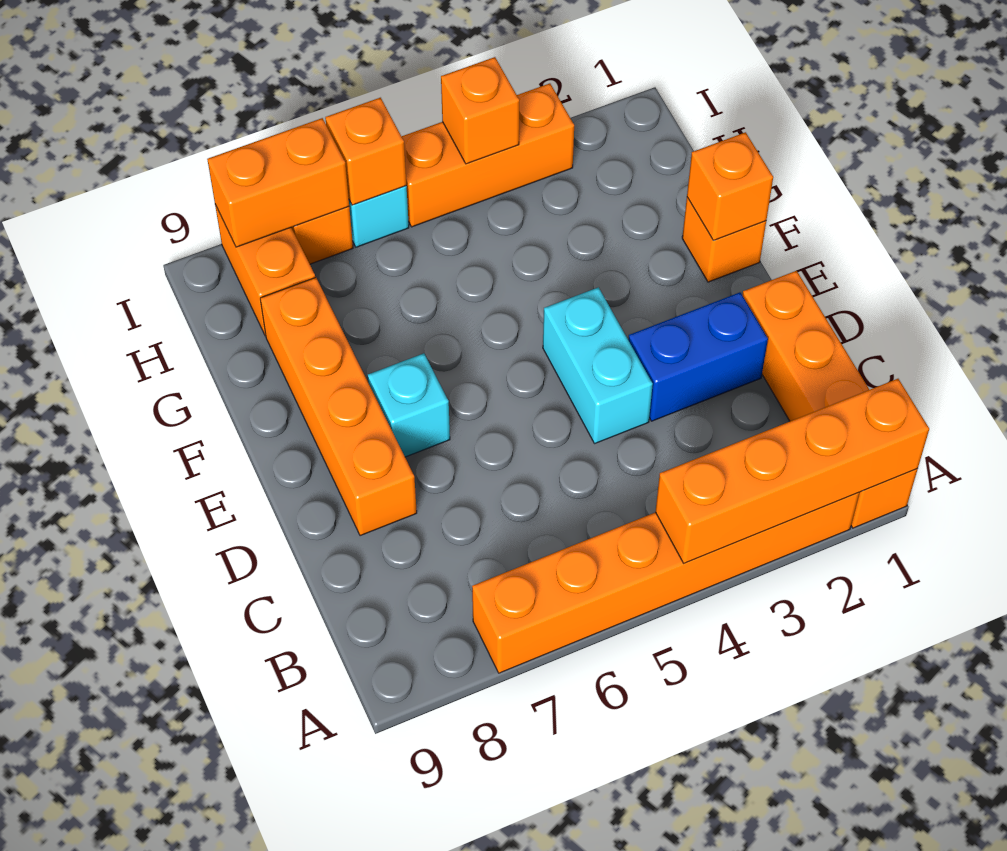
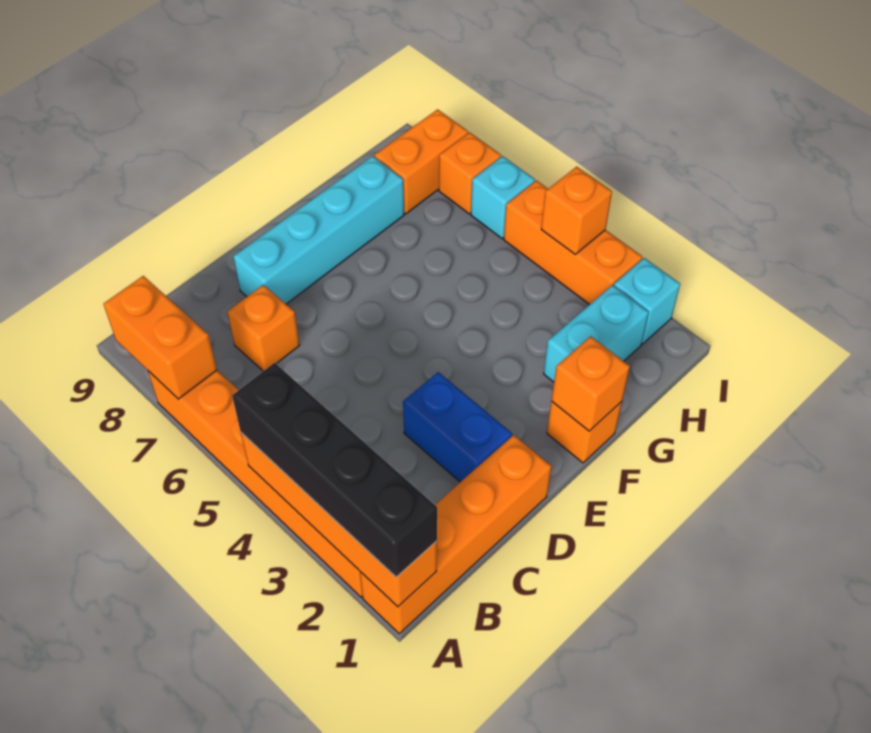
none -> black 1x4 brick [232,363,437,577]
cyan 1x2 brick [543,287,653,444] -> cyan 1x2 brick moved to [544,285,649,382]
orange 1x4 brick [260,277,417,536] -> cyan 1x4 brick [233,156,404,304]
cyan 1x1 brick [368,353,450,457] -> cyan 1x1 brick moved to [614,258,680,344]
orange 1x1 brick [325,98,406,205] -> orange 1x1 brick moved to [227,285,300,371]
orange 1x2 brick [207,118,349,247] -> orange 1x2 brick moved to [103,276,217,399]

